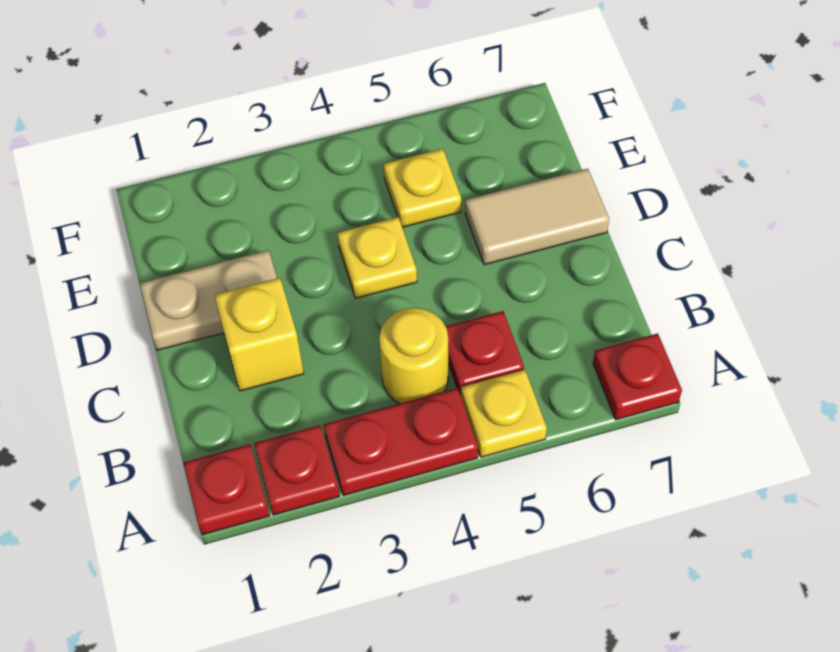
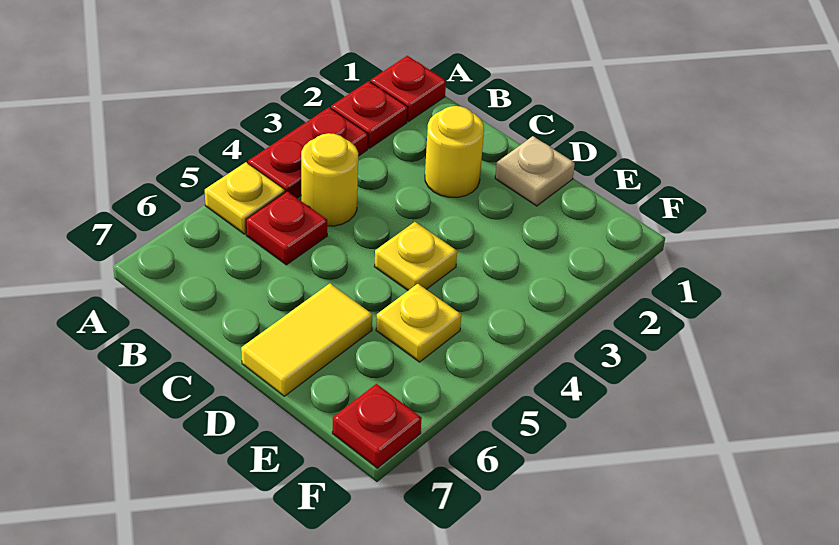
red 1x1 plate [593,334,682,420] -> red 1x1 plate moved to [332,384,422,468]
yellow 1x1 brick [215,278,304,391] -> yellow 1x1 round brick [425,106,484,197]
tan 1x2 plate [140,250,277,350] -> tan 1x1 plate [495,136,575,206]
tan 1x2 tile [465,169,609,265] -> yellow 1x2 tile [241,283,372,396]

